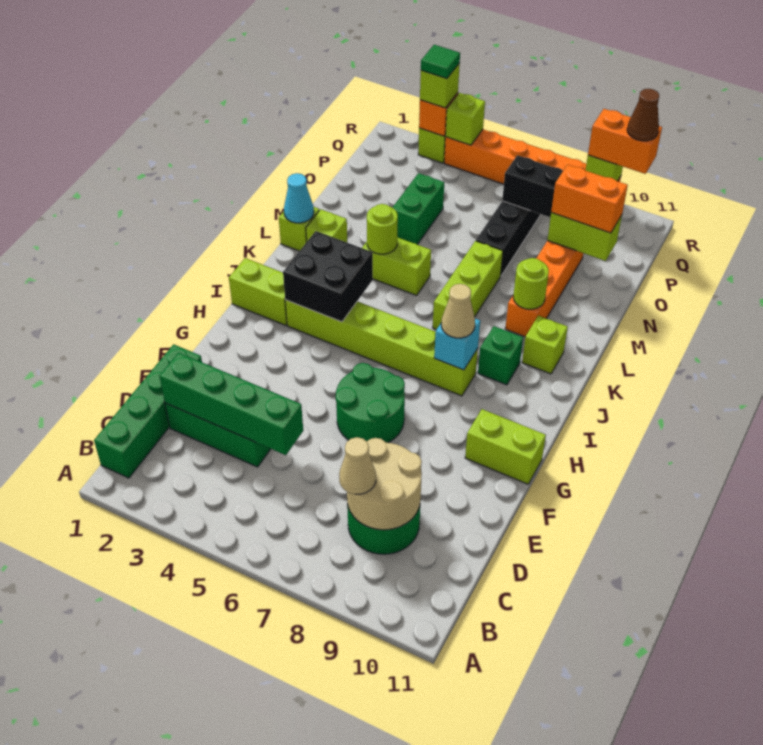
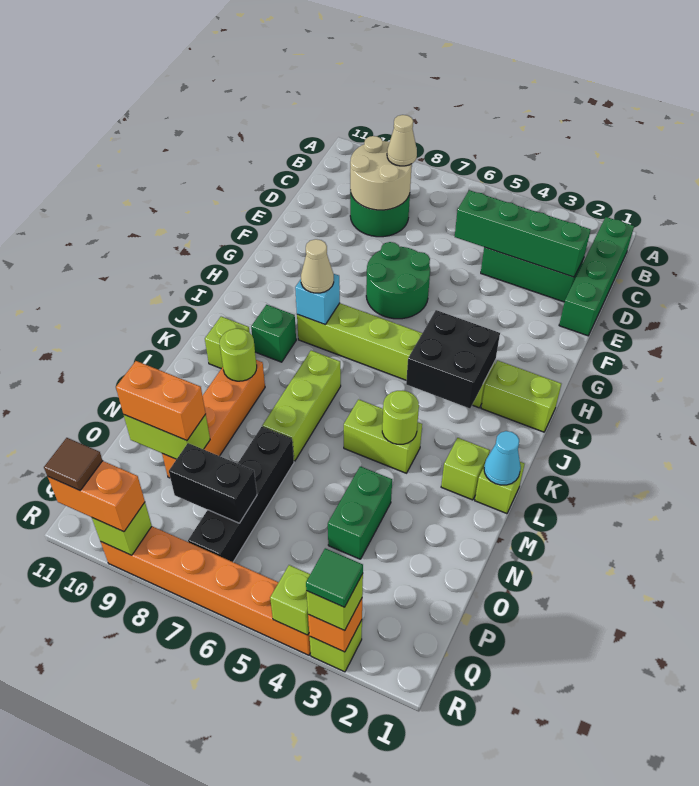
lime 1x2 brick [465,409,546,484] -> none
brown 1x1 cone [627,89,659,141] -> brown 1x1 tile [44,438,103,490]

